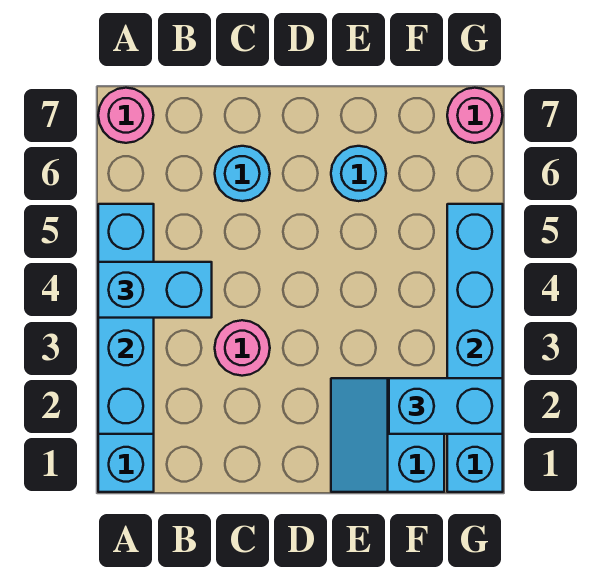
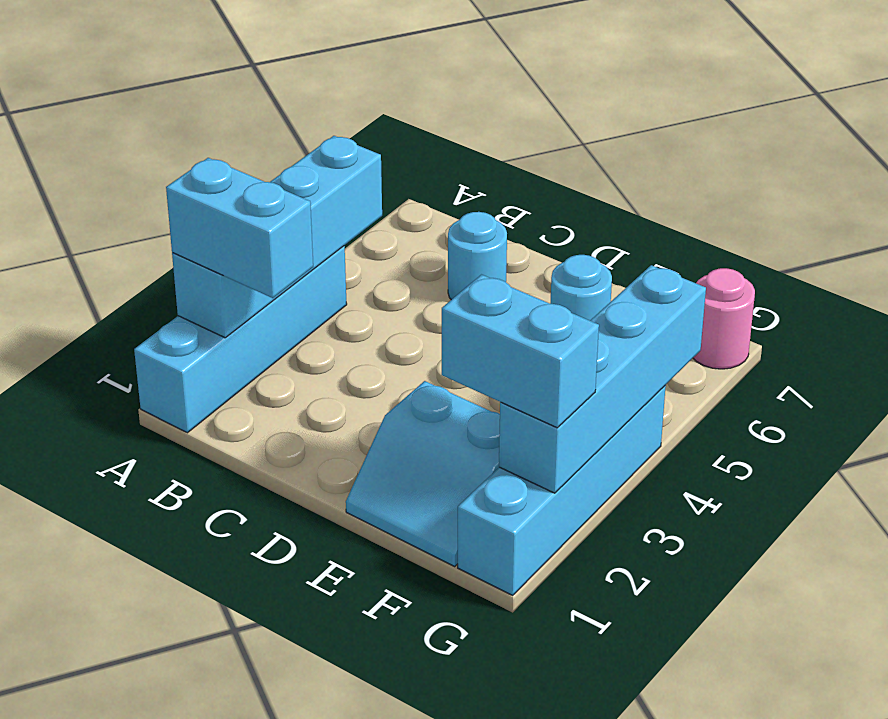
cyan 1x2 brick [98,262,212,318] -> cyan 1x2 brick moved to [166,158,313,298]
pink 1x1 round brick [98,88,154,143] -> none
pink 1x1 round brick [215,320,270,376] -> none
cyan 2x2 slope [331,378,444,492] -> cyan 2x2 slope turned to [346,381,500,566]

